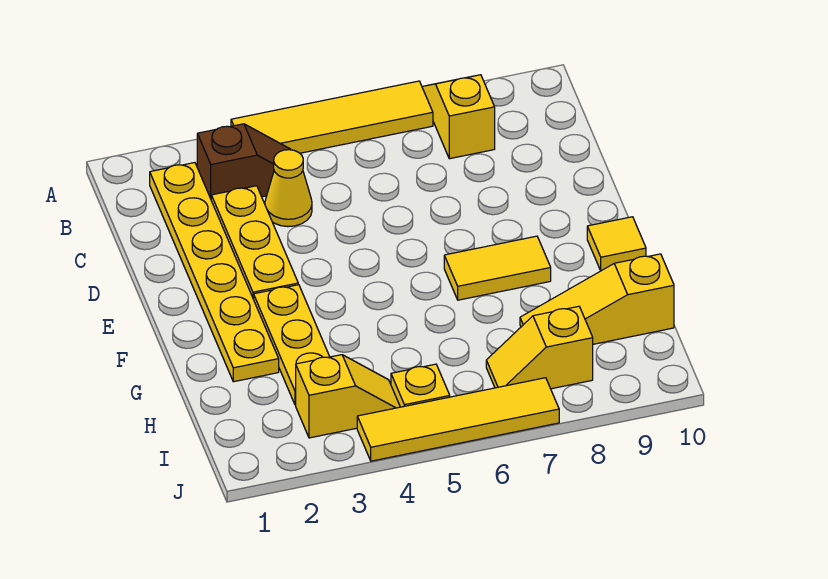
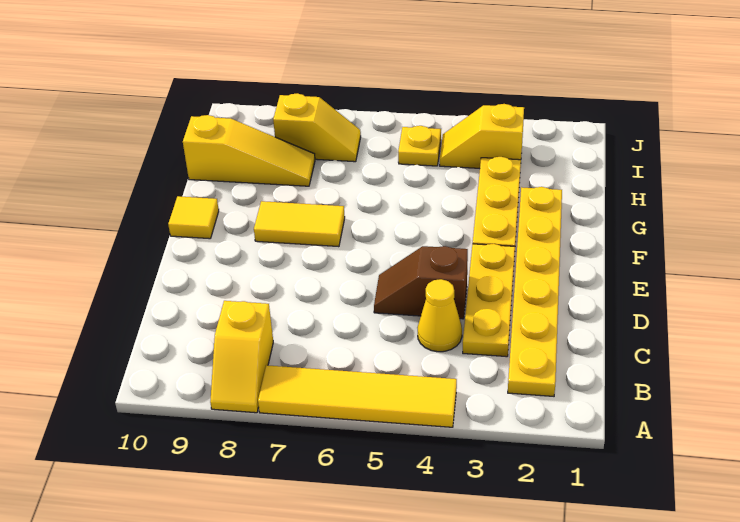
brown 1x2 slope [197,124,291,198] -> brown 1x2 slope moved to [374,246,468,319]
yellow 1x4 tile [357,378,559,461] -> none

